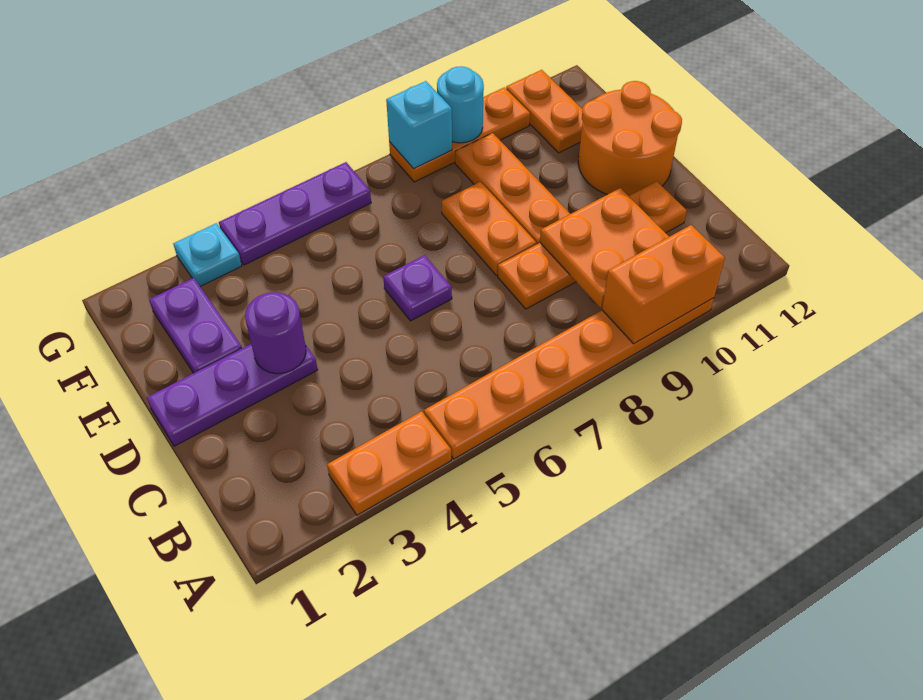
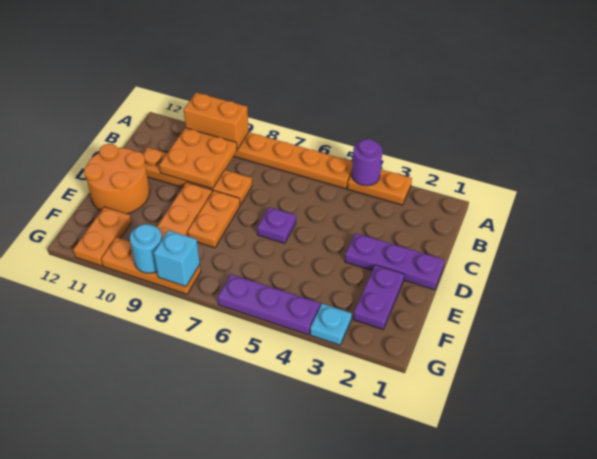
purple 1x1 round brick [245,292,306,374] -> purple 1x1 round brick moved to [352,139,382,186]

